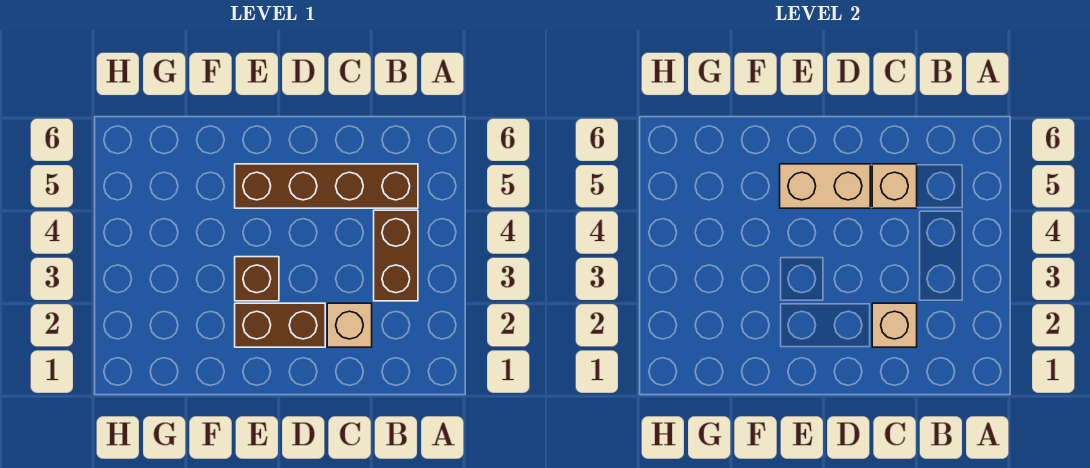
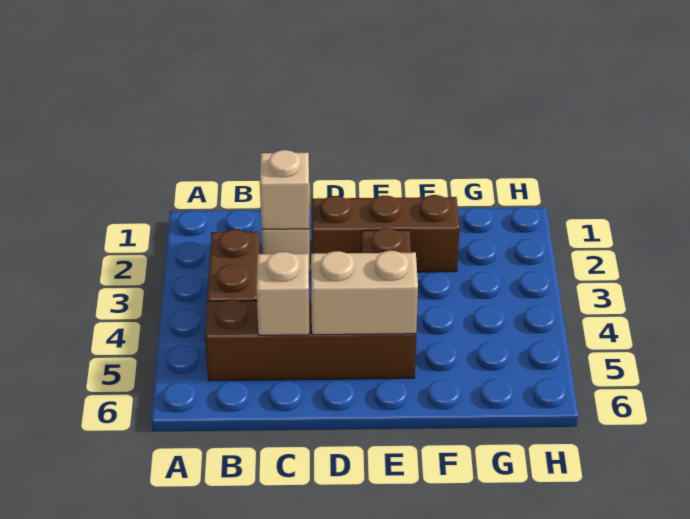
brown 1x2 brick [235,303,325,347] -> brown 1x3 brick [312,195,460,272]

